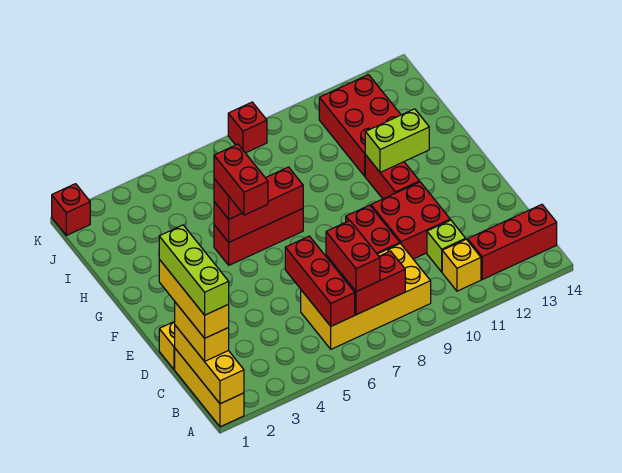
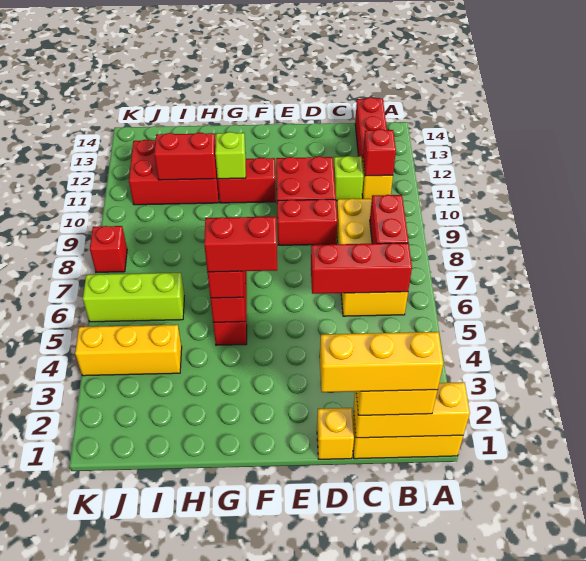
lime 1x3 brick [159,225,229,315] -> lime 1x3 brick moved to [83,273,184,322]
red 1x2 brick [326,221,380,292] -> red 1x2 brick moved to [154,132,217,180]
lime 1x2 brick [365,109,429,172] -> lime 1x1 brick [215,132,246,179]
none -> yellow 1x3 brick [75,325,182,376]
red 1x1 brick [52,184,90,235] -> red 1x1 brick moved to [363,129,396,176]

